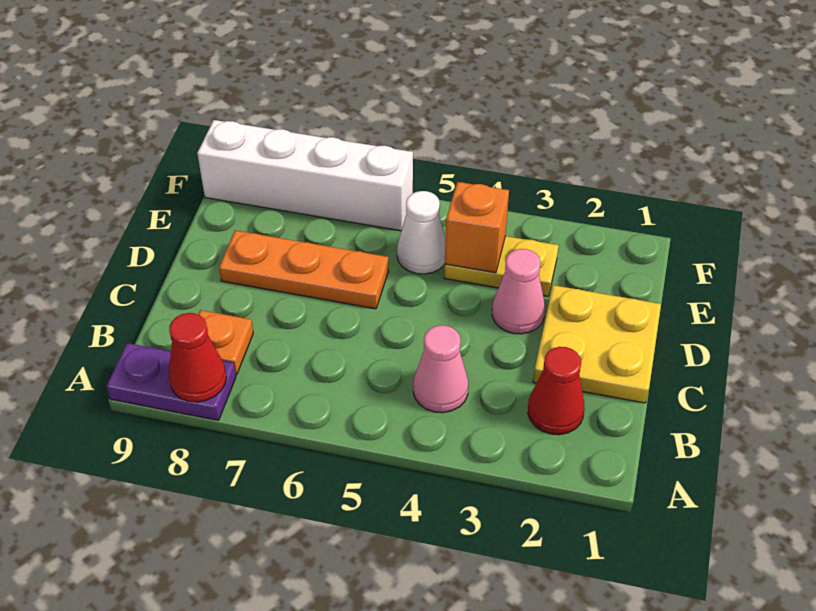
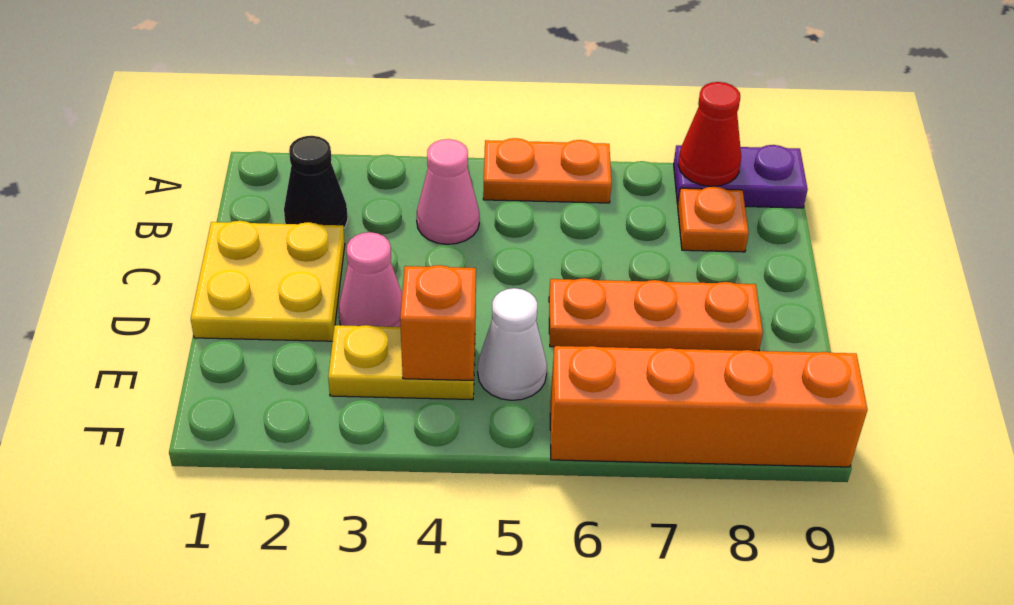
none -> orange 1x2 plate [483,138,612,203]
red 1x1 cone [528,347,585,435] -> black 1x1 cone [284,136,348,228]
white 1x4 brick [197,120,413,231] -> orange 1x4 brick [550,346,868,467]

